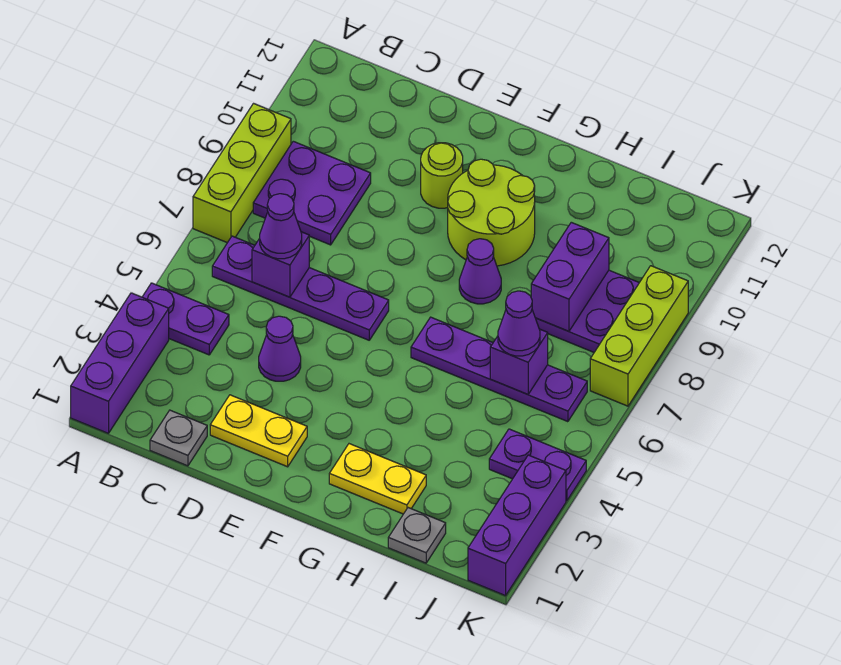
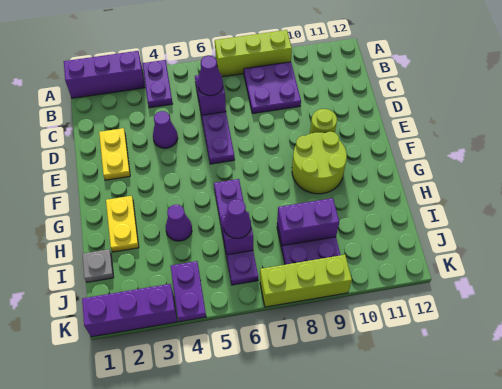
grey 1x1 plate [150,410,207,466] -> none
purple 1x1 cone [459,239,501,304] -> purple 1x1 cone moved to [166,205,192,241]

